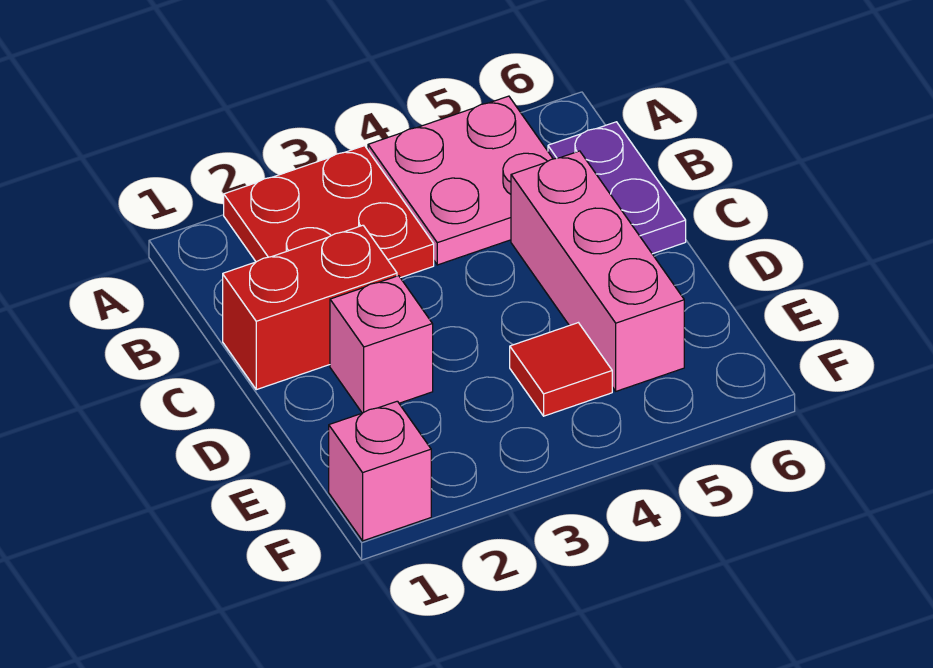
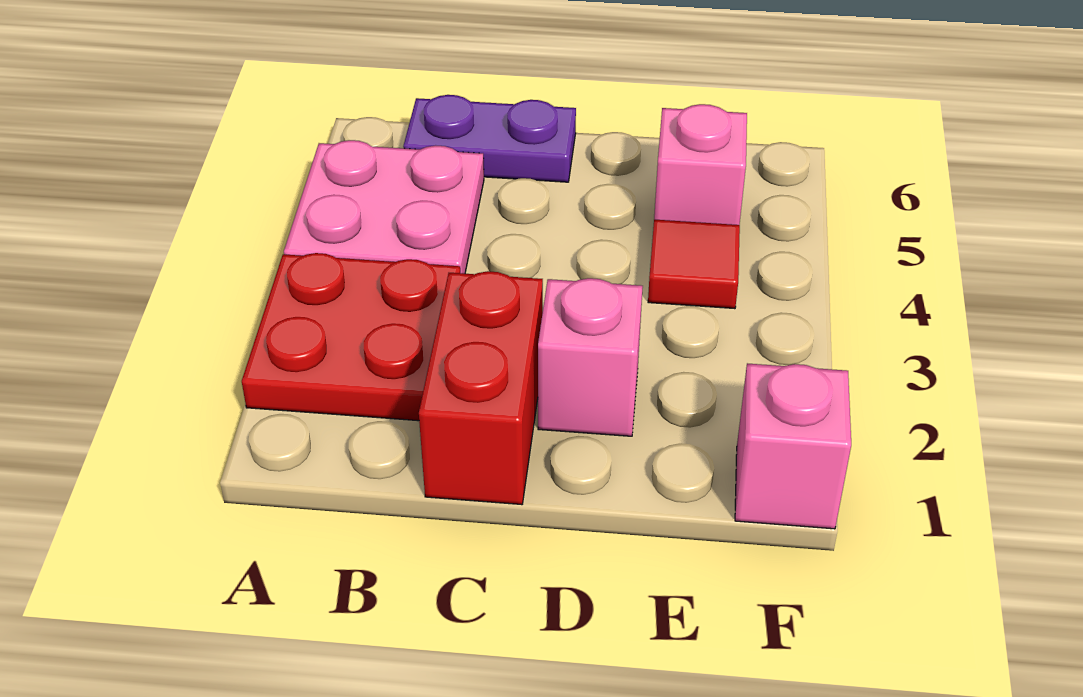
pink 1x3 brick [511,151,684,391] -> pink 1x1 brick [654,104,747,225]

